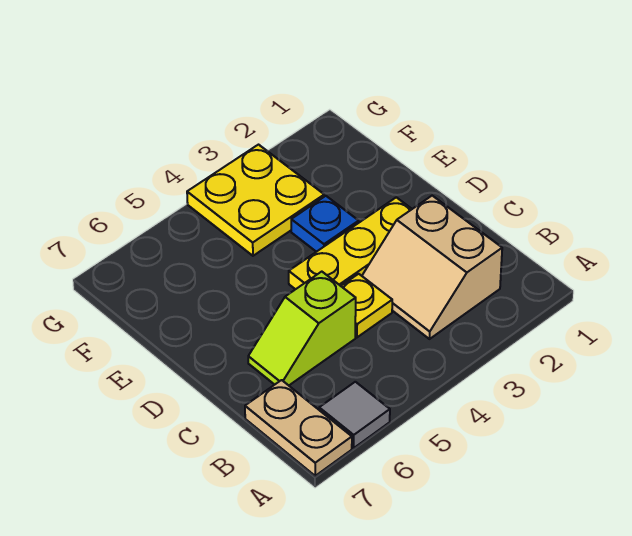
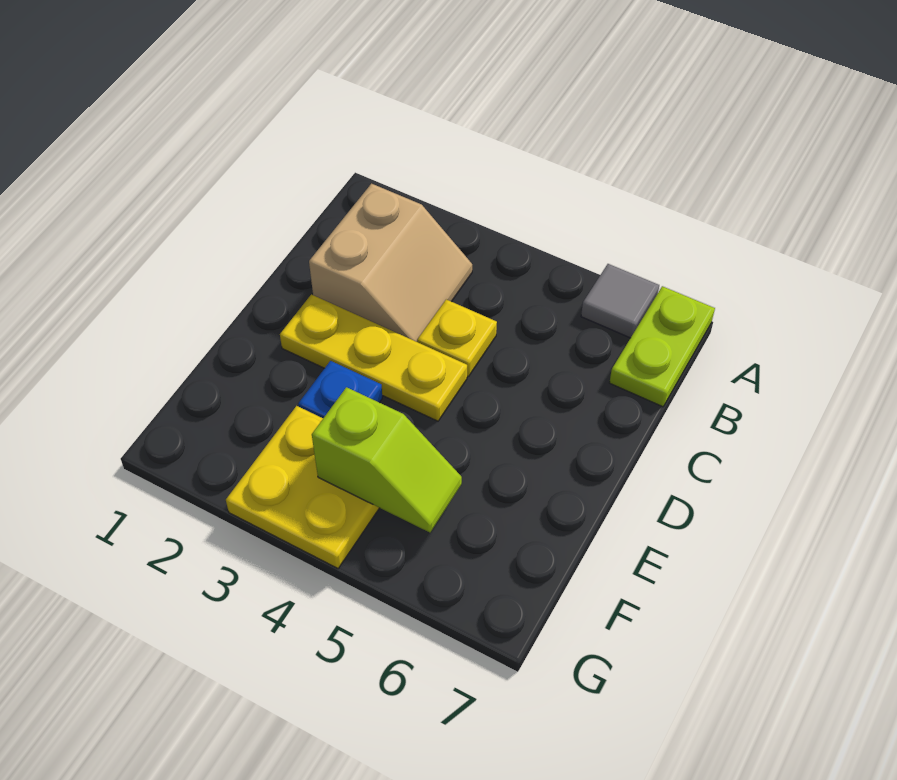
tan 1x2 plate [245,380,352,476] -> lime 1x2 plate [609,286,715,407]
lime 1x2 slope [248,272,356,385] -> lime 1x2 slope moved to [312,387,462,532]

